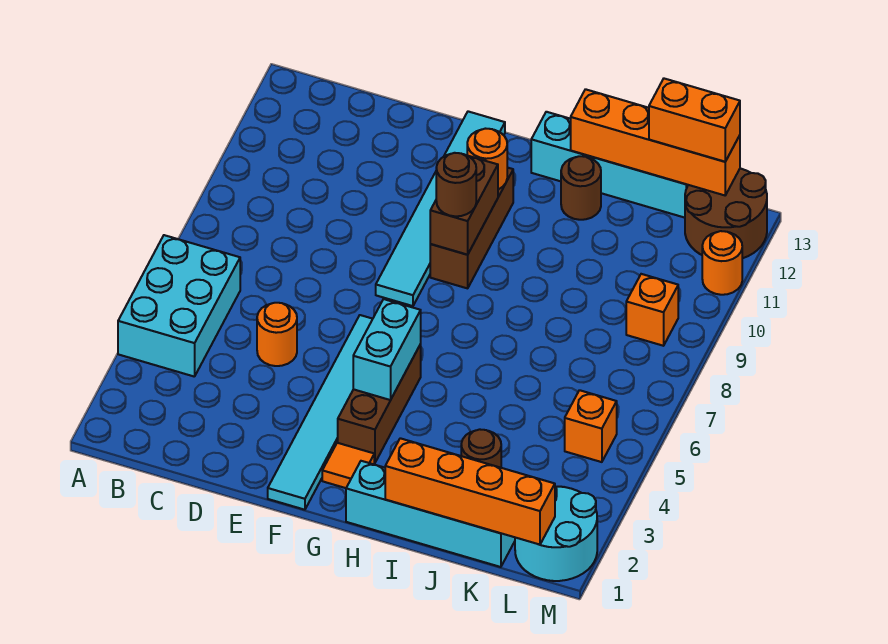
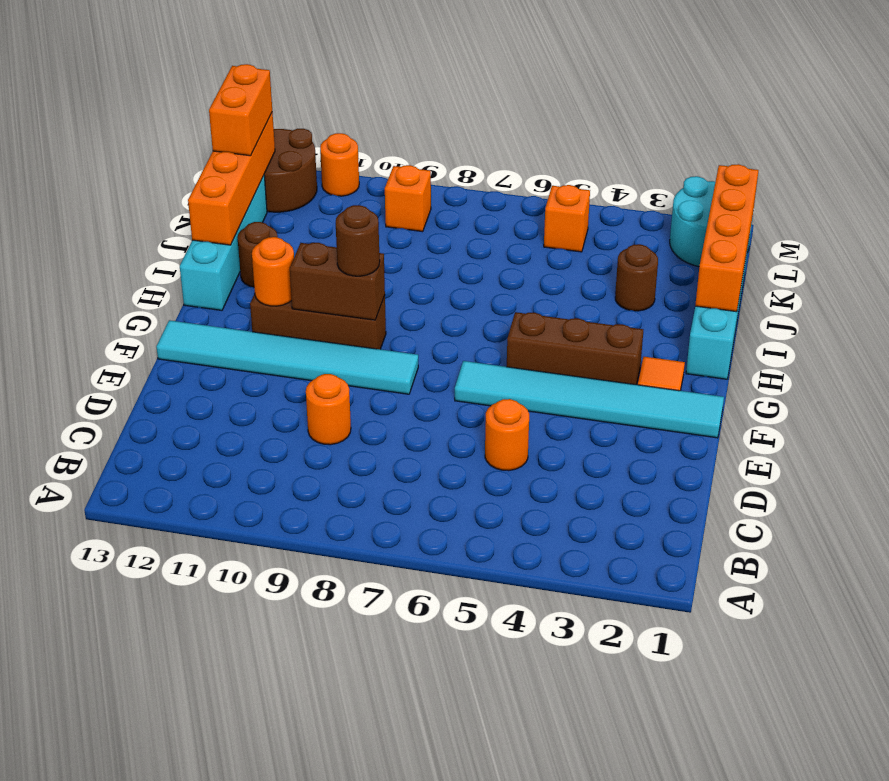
cyan 2x3 brick [118,235,240,377] -> none
none -> orange 1x1 round brick [306,374,351,445]
cyan 1x2 brick [353,299,421,400] -> none

